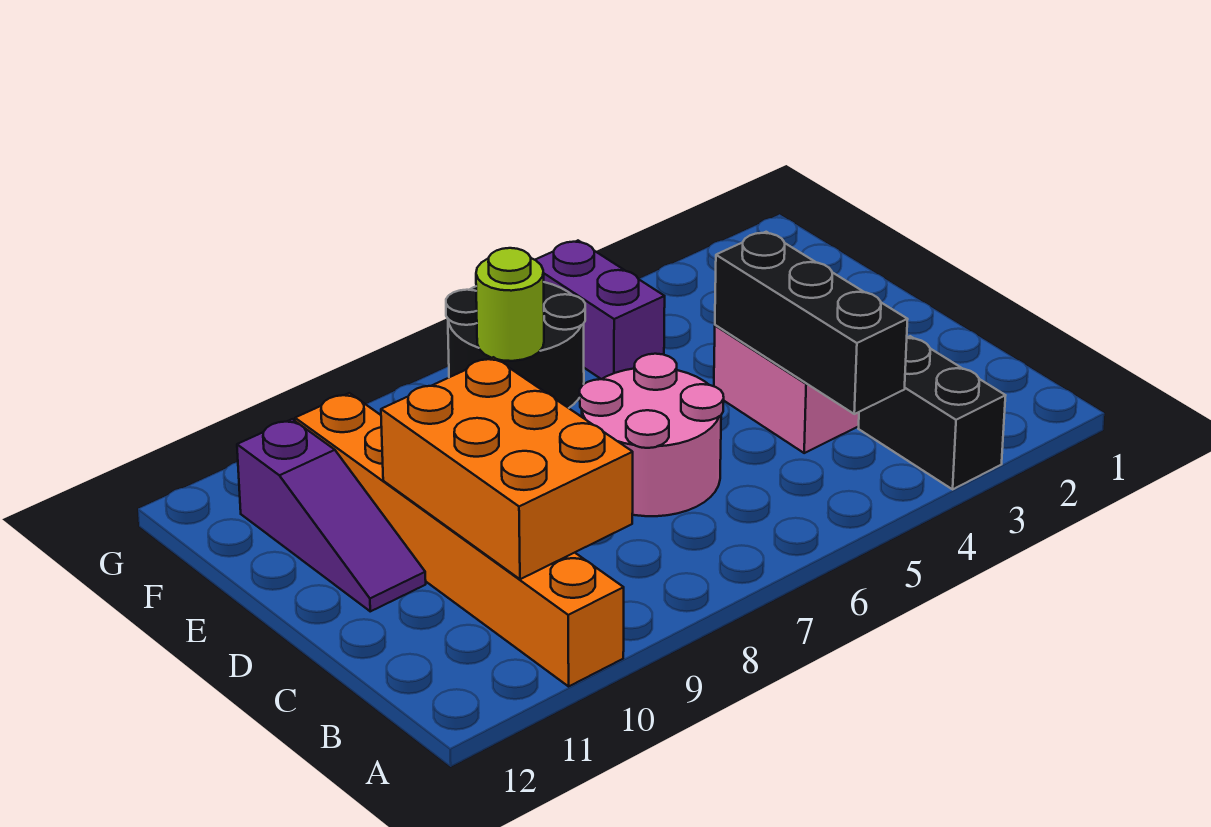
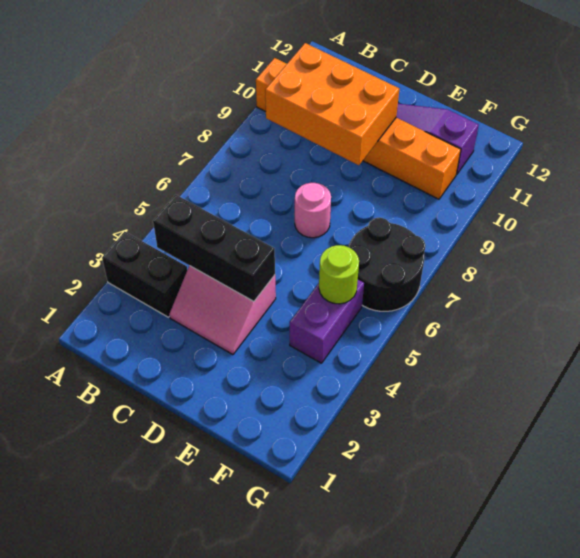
pink 2x2 round brick [580,354,724,516] -> pink 1x1 round brick [295,183,331,238]
purple 1x2 brick [535,241,665,379] -> purple 1x2 brick turned to [290,280,364,363]
lime 1x1 round brick [476,248,544,361] -> lime 1x1 round brick moved to [319,245,359,304]

